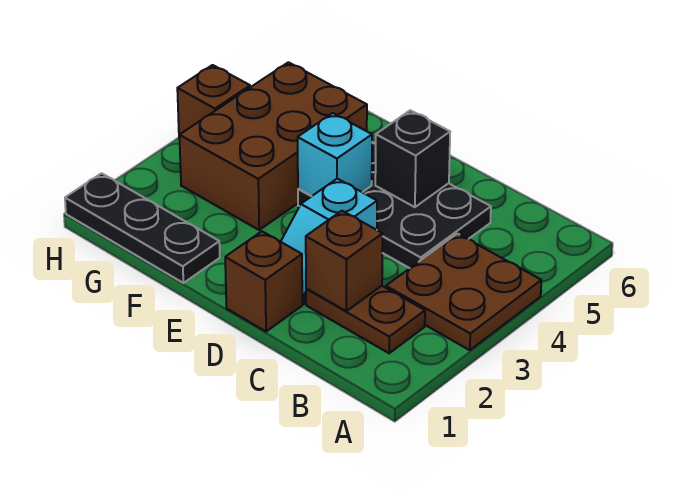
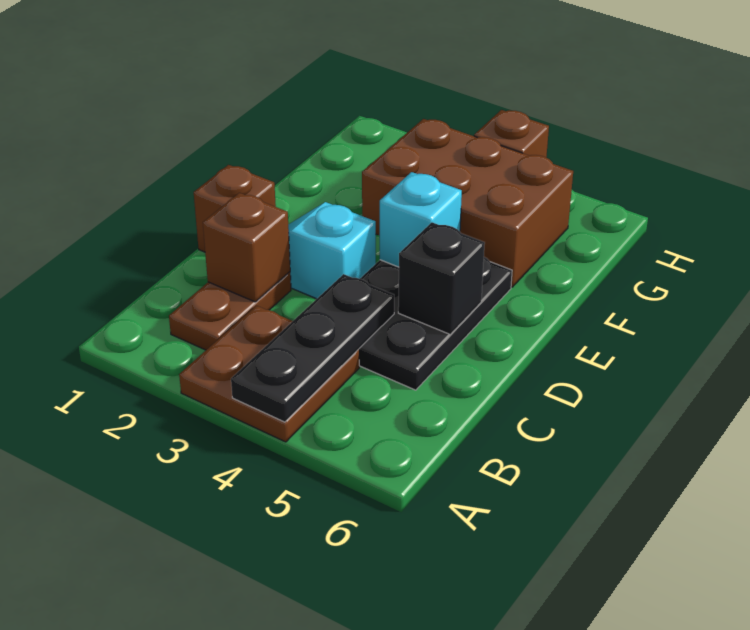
black 1x3 plate [65,173,220,283] -> black 1x3 plate moved to [231,274,394,422]

